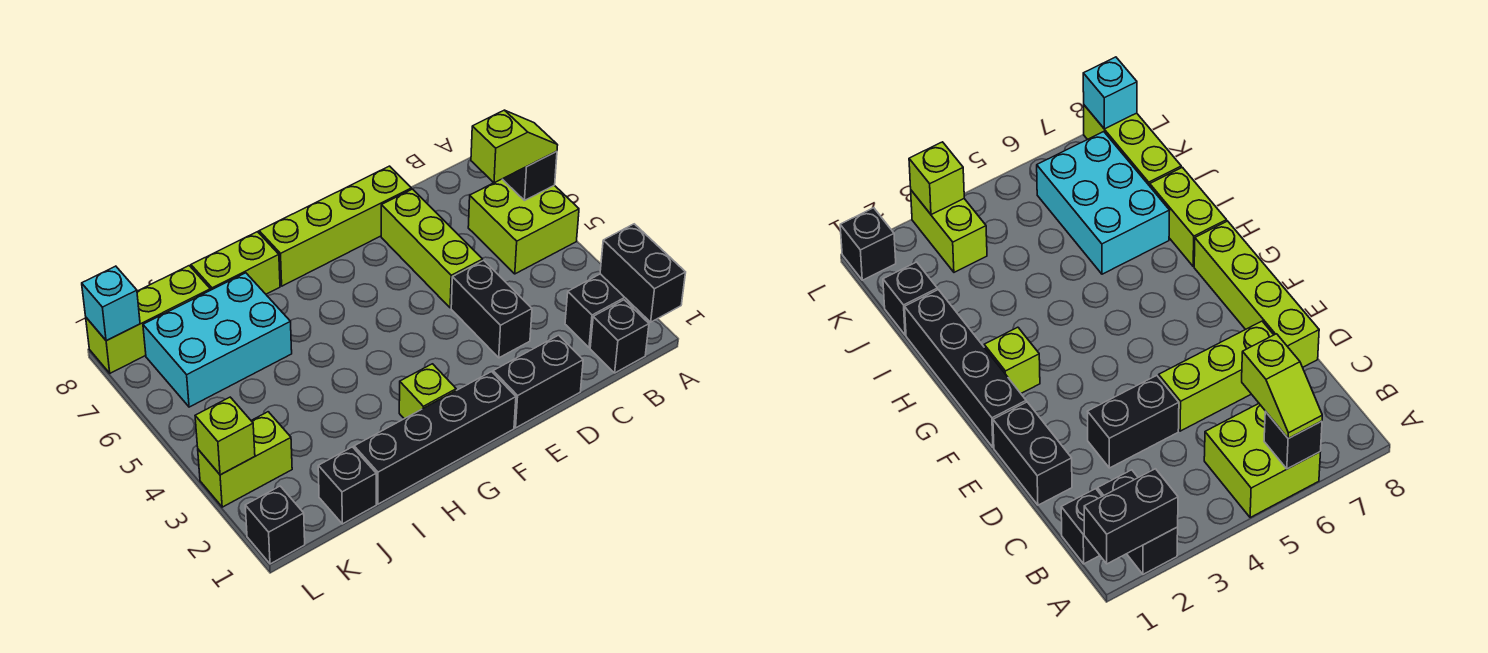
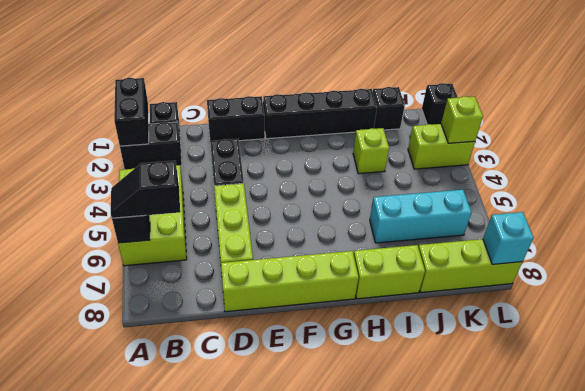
lime 2x2 brick [468,179,579,274] -> lime 2x3 brick [118,165,187,266]
lime 1x2 slope [471,110,558,183] -> black 1x2 slope [111,161,180,218]
lime 1x1 brick [399,364,456,419] -> lime 1x1 brick moved to [353,128,389,174]
cyan 2x3 brick [143,273,292,407] -> cyan 1x3 brick [370,190,472,243]

